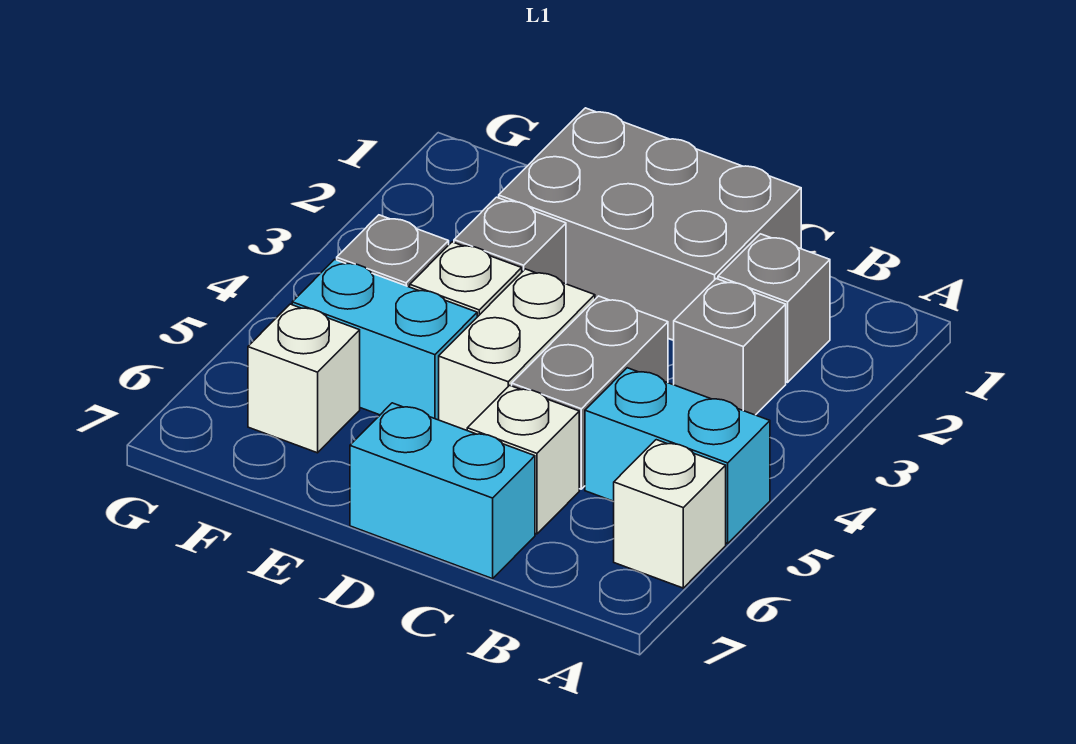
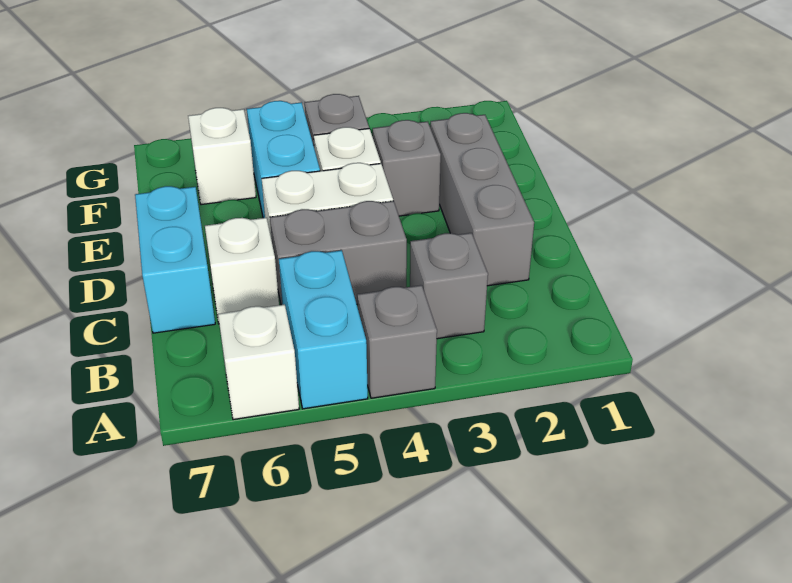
grey 1x1 brick [718,234,830,382] -> grey 1x1 brick moved to [357,285,437,398]
grey 2x3 brick [499,108,801,340] -> grey 1x3 brick [430,113,534,286]

